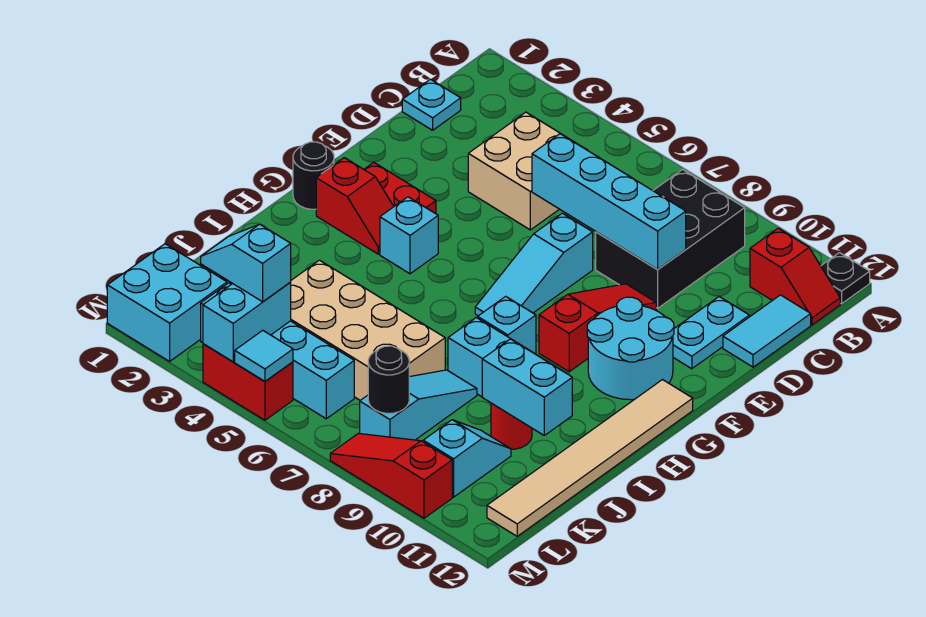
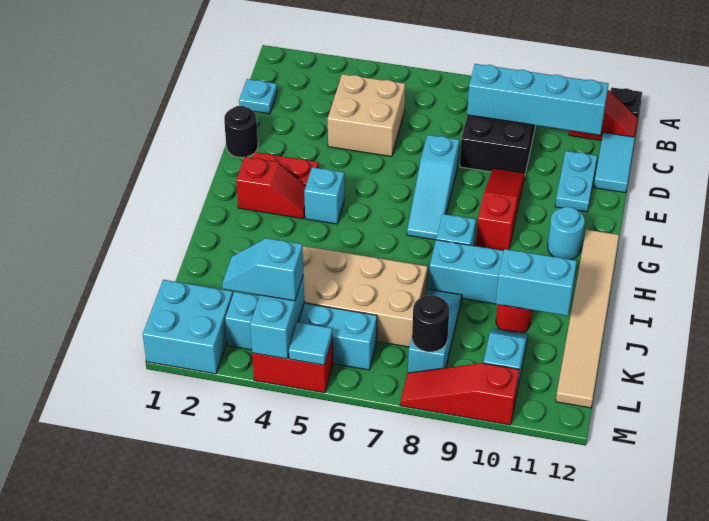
cyan 1x4 brick [532,134,686,270] -> cyan 1x4 brick moved to [467,64,608,135]
cyan 2x2 round brick [587,297,674,400] -> cyan 1x1 round brick [548,207,585,260]
black 1x1 round brick [293,142,334,209] -> black 1x1 round brick moved to [224,106,258,158]

